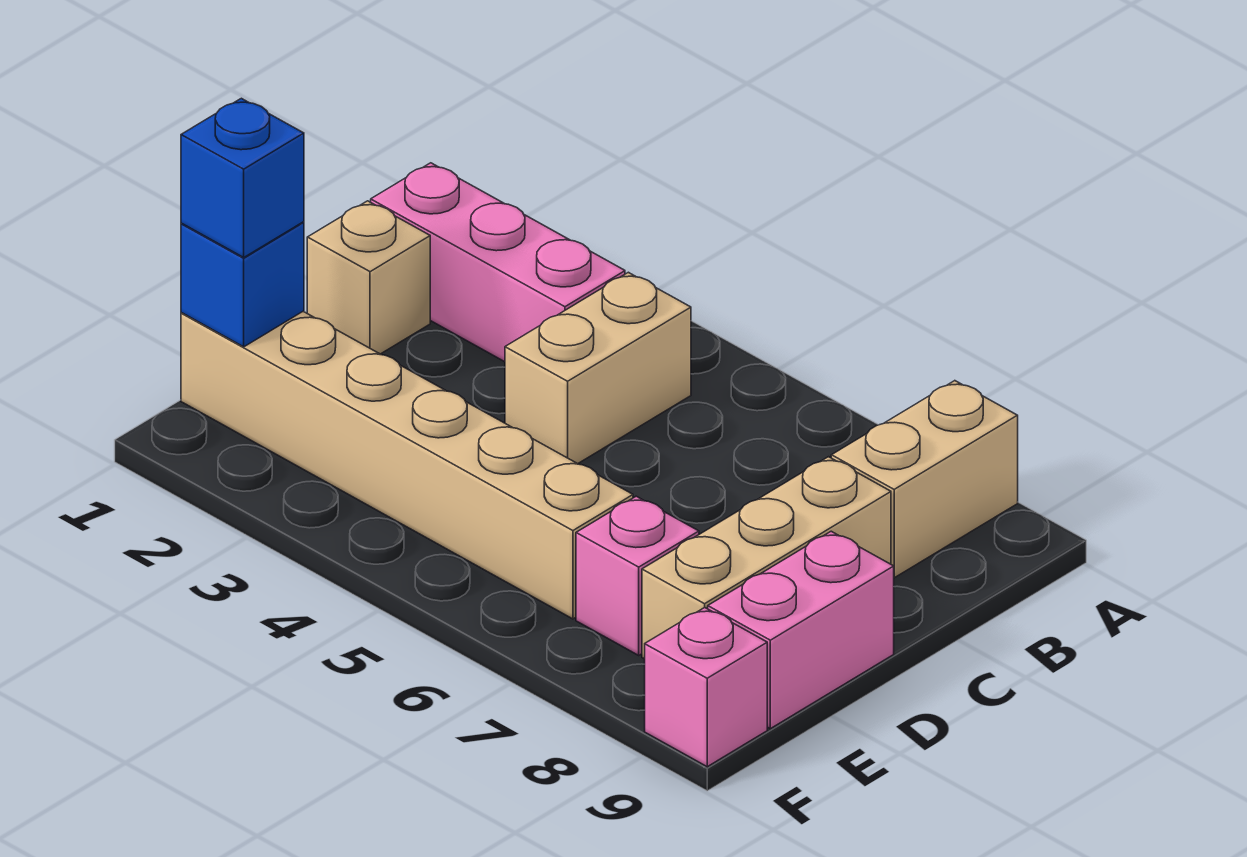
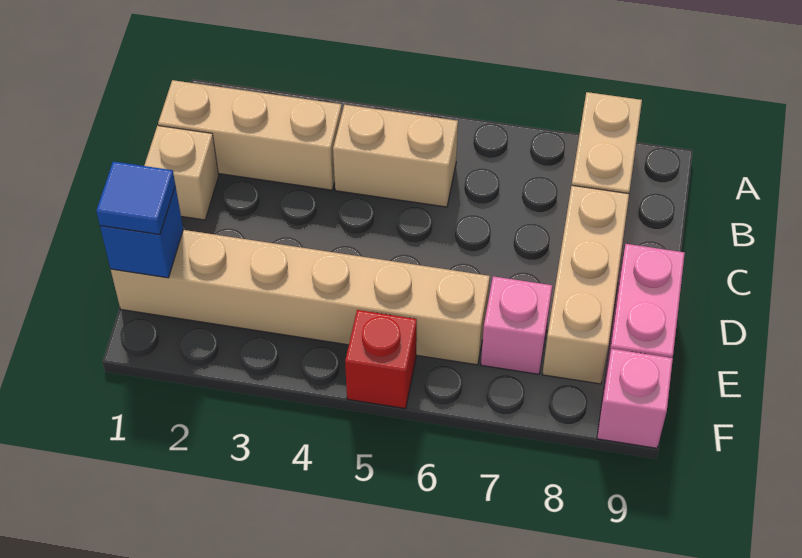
pink 1x3 brick [371,163,625,362] -> tan 1x3 brick [158,80,342,190]
tan 1x2 brick [505,272,691,464] -> tan 1x2 brick turned to [333,105,458,207]
blue 1x1 brick [181,98,304,257] -> blue 1x1 tile [96,161,175,235]
none -> red 1x1 brick [345,310,417,409]

